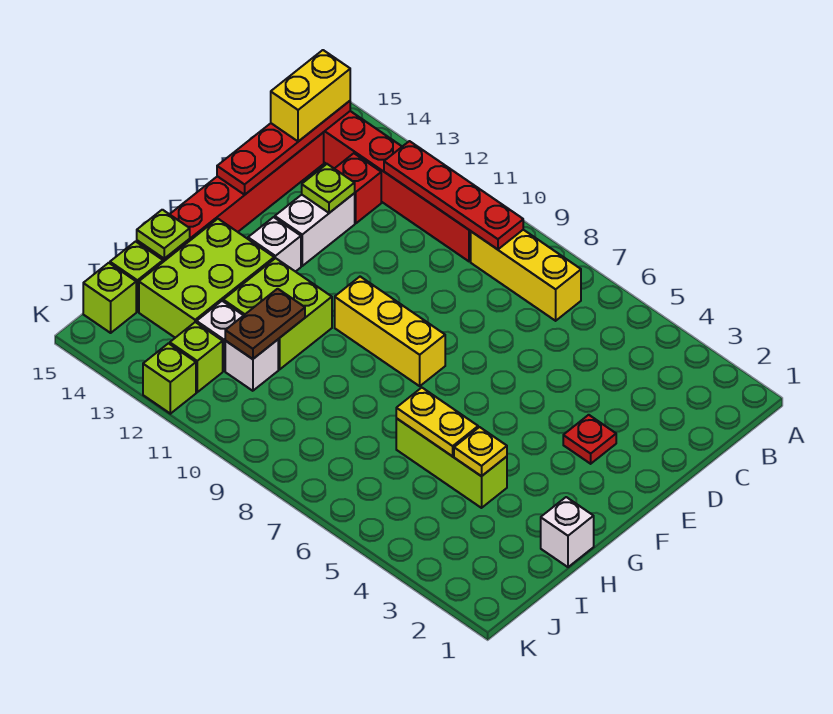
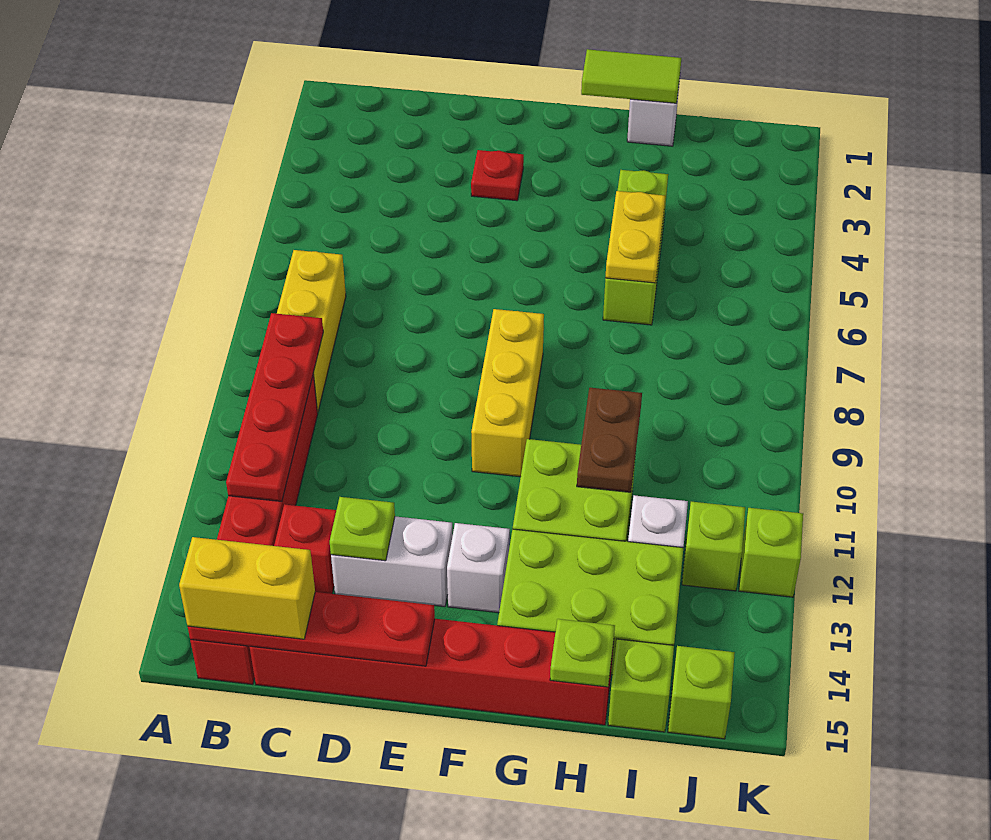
none -> lime 1x2 tile [581,49,681,103]
yellow 1x1 plate [454,427,507,476] -> none
brown 1x2 plate [225,289,305,359] -> brown 1x2 plate turned to [577,388,642,492]
white 1x1 brick [225,340,278,391] -> none

